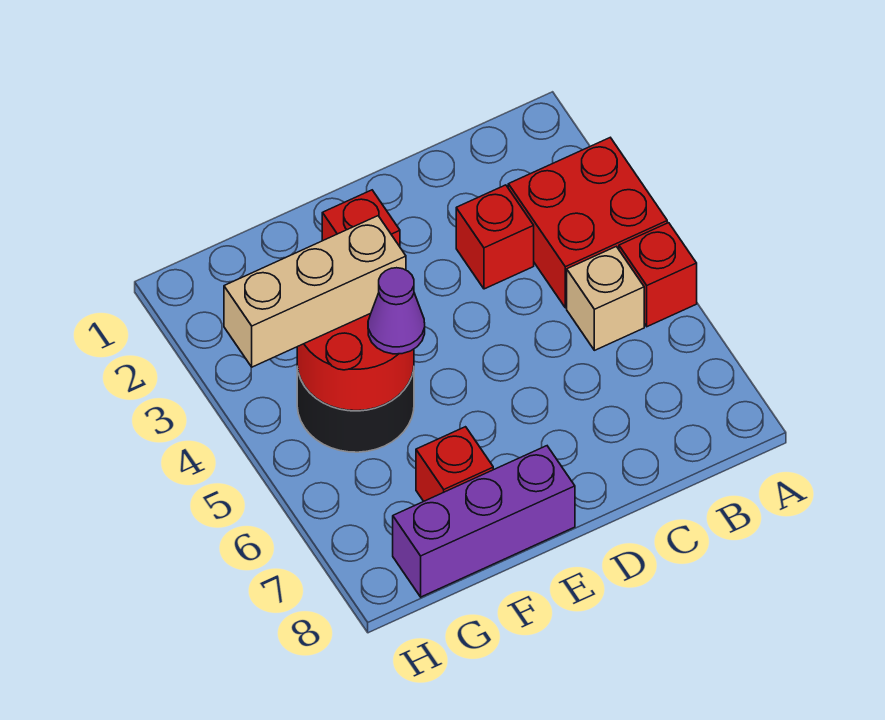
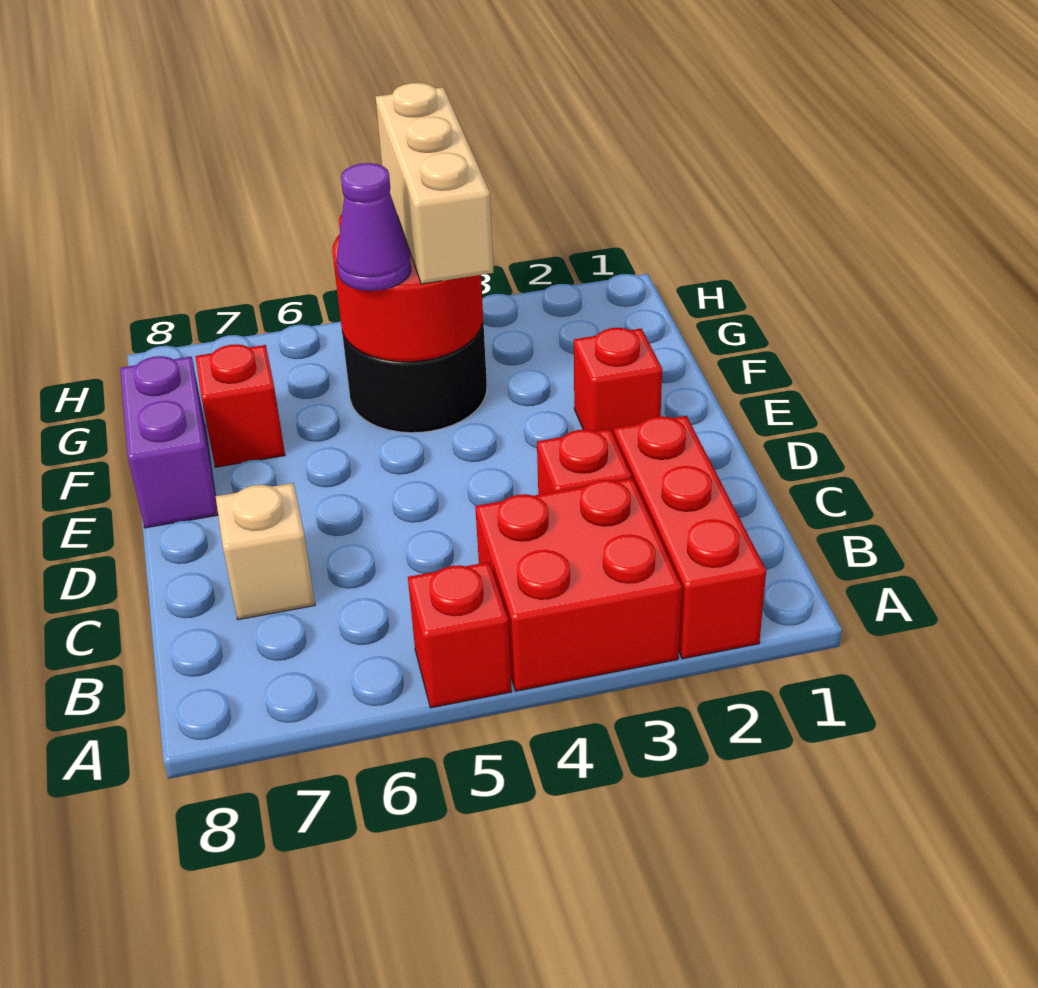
none -> red 1x3 brick [614,416,766,659]
tan 1x1 brick [567,246,644,350] -> tan 1x1 brick moved to [216,483,315,620]
purple 1x3 brick [393,446,575,597] -> purple 1x2 brick [120,356,218,528]

